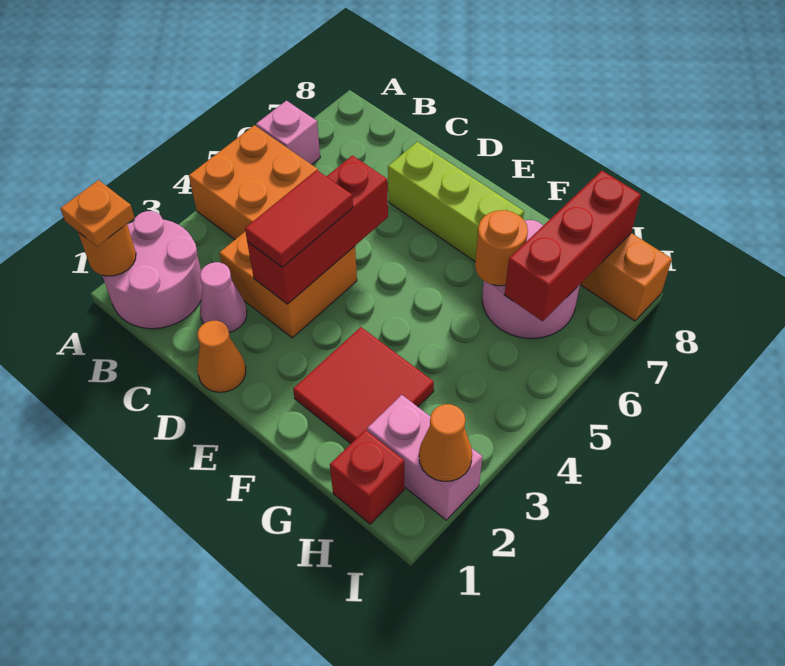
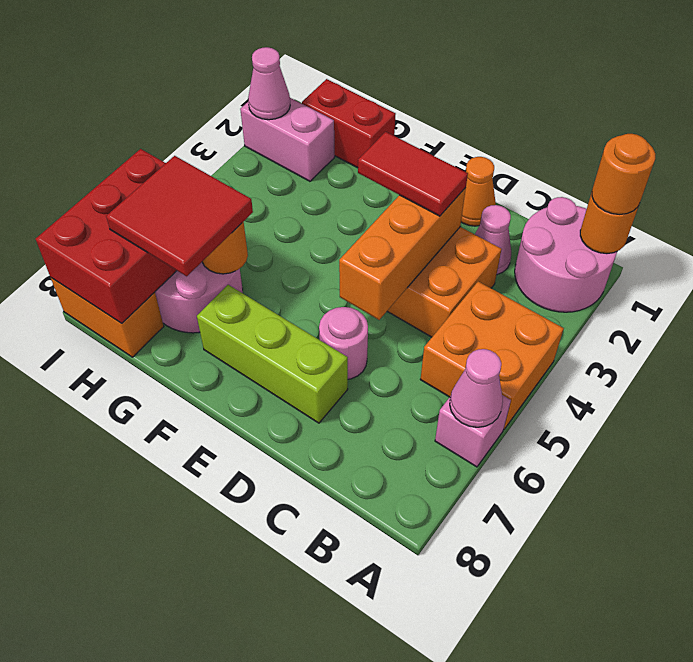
orange 1x1 plate [60,180,135,246] -> orange 1x1 round brick [592,134,655,214]
none -> pink 1x1 cone [450,349,503,427]
red 1x3 brick [247,155,388,304] -> orange 1x3 brick [339,188,466,320]
red 1x2 tile [245,170,353,267] -> red 1x2 tile turned to [358,132,468,216]
none -> pink 1x1 round brick [319,307,368,379]
red 2x2 tile [293,327,434,444] -> red 2x2 tile moved to [106,156,253,276]
red 1x1 brick [330,430,404,524] -> red 1x2 brick [302,79,396,168]
red 1x3 brick [504,171,641,321] -> red 2x3 brick [36,149,177,323]
orange 1x1 cone [419,404,472,481] -> pink 1x1 cone [248,47,290,120]

